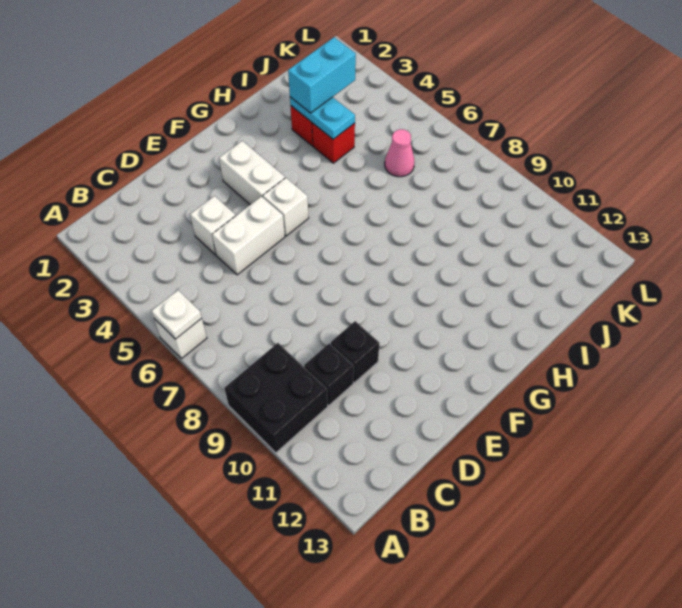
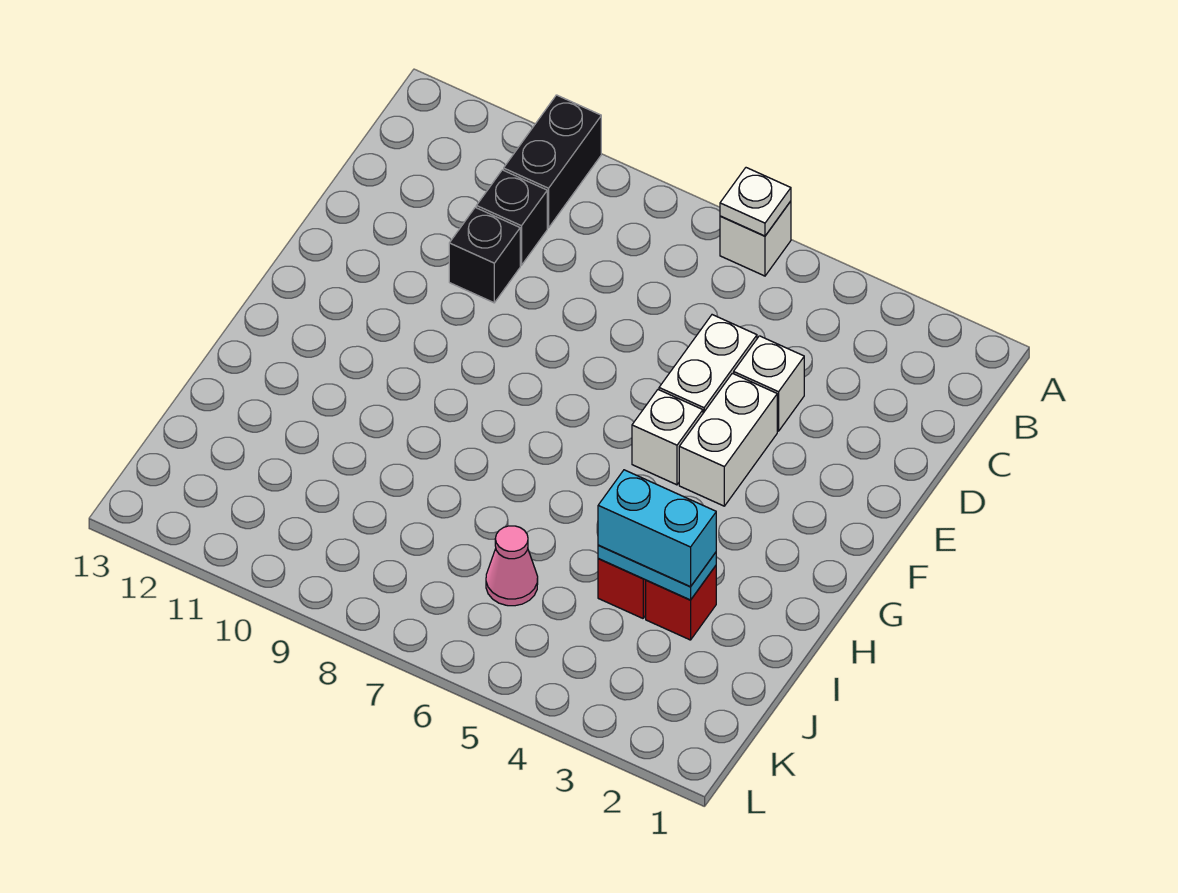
black 2x2 brick [224,343,328,453] -> black 1x2 brick [504,95,601,228]
white 1x2 brick [219,141,285,205] -> white 1x2 brick turned to [679,373,777,506]
cyan 1x2 brick [288,37,356,113] -> cyan 1x2 brick turned to [598,470,716,587]

